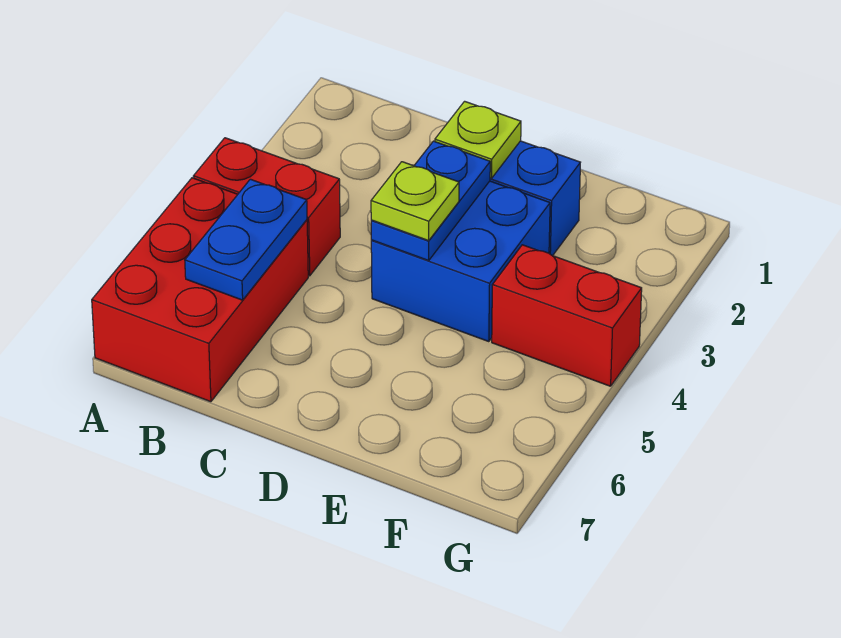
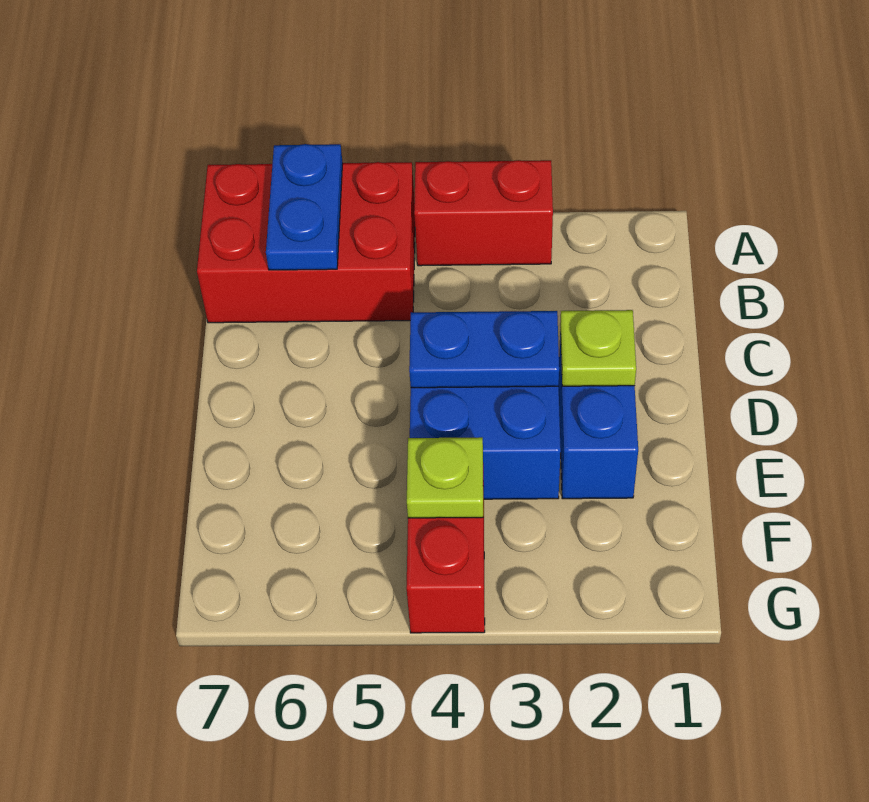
red 1x2 brick [193,138,340,276] -> red 1x2 brick turned to [414,160,553,266]
blue 1x2 plate [185,179,307,300] -> blue 1x2 plate turned to [266,144,343,270]
lime 1x1 plate [371,162,459,241] -> lime 1x1 plate moved to [407,437,483,518]

